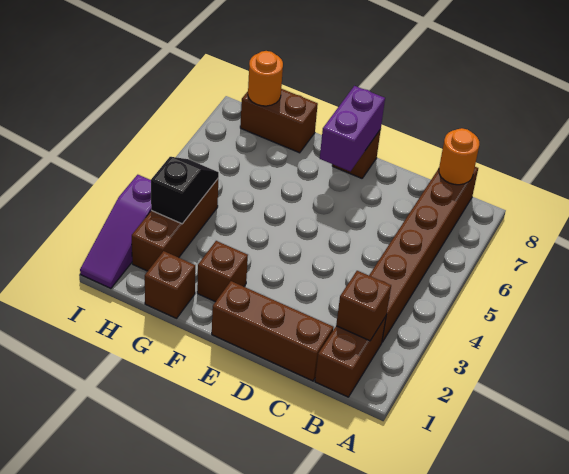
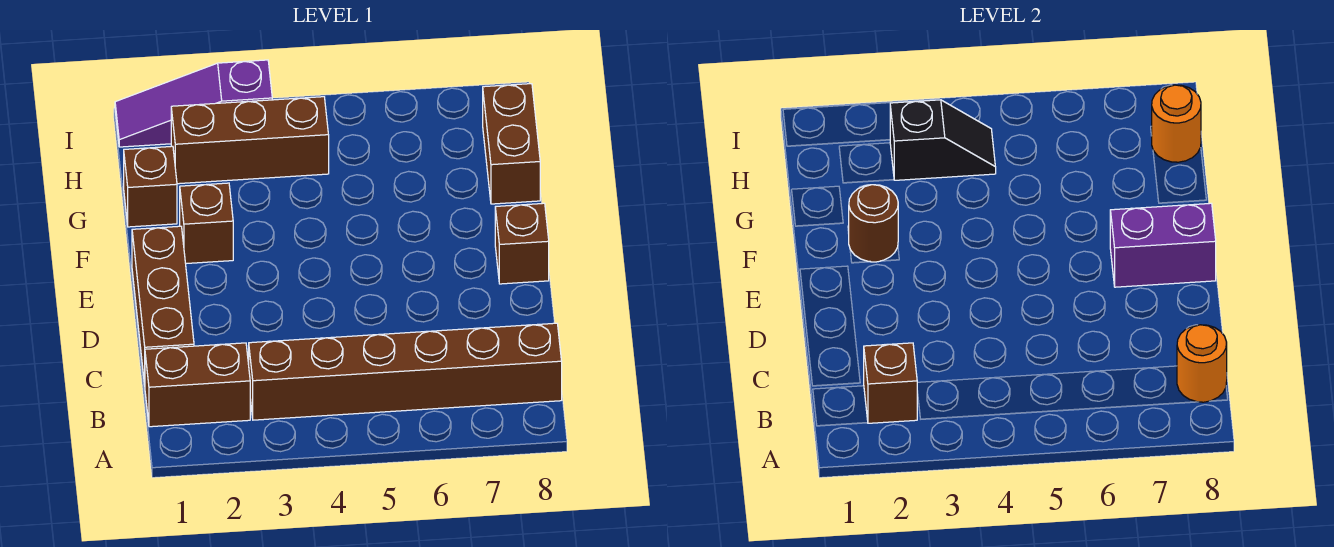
none -> brown 1x1 round brick [848,185,898,262]

